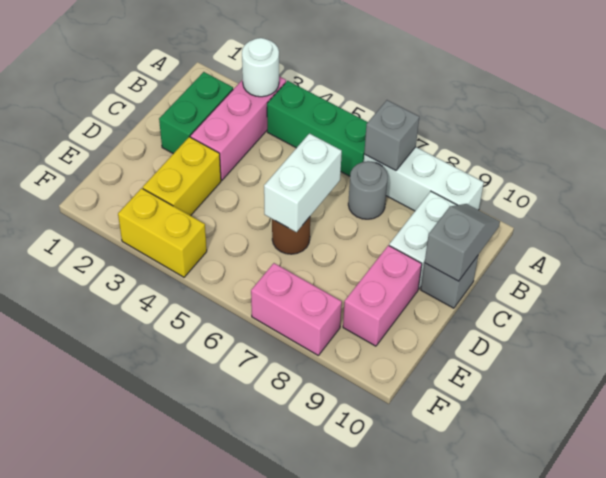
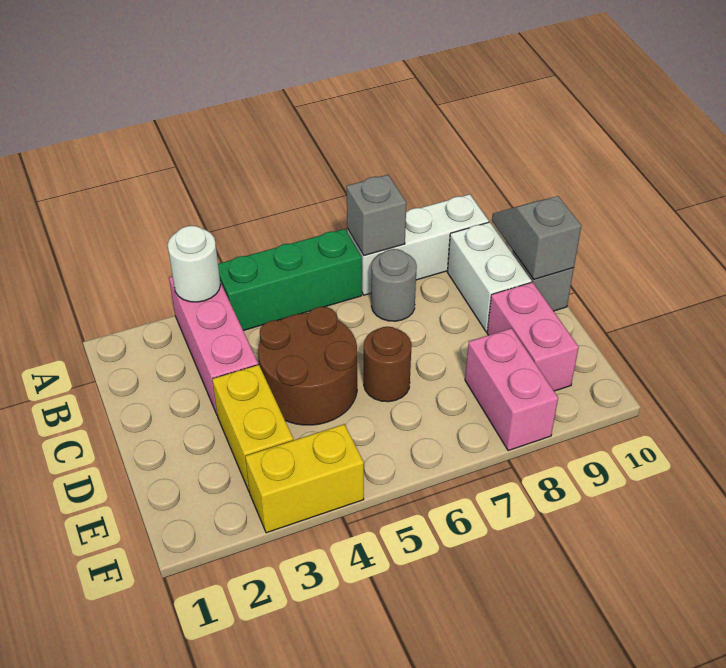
green 1x2 brick [159,72,233,154] -> none
none -> brown 2x2 round brick [258,307,357,425]
white 1x2 brick [264,133,342,232] -> none
pink 1x2 brick [251,263,342,355] -> pink 1x2 brick turned to [465,328,558,451]

